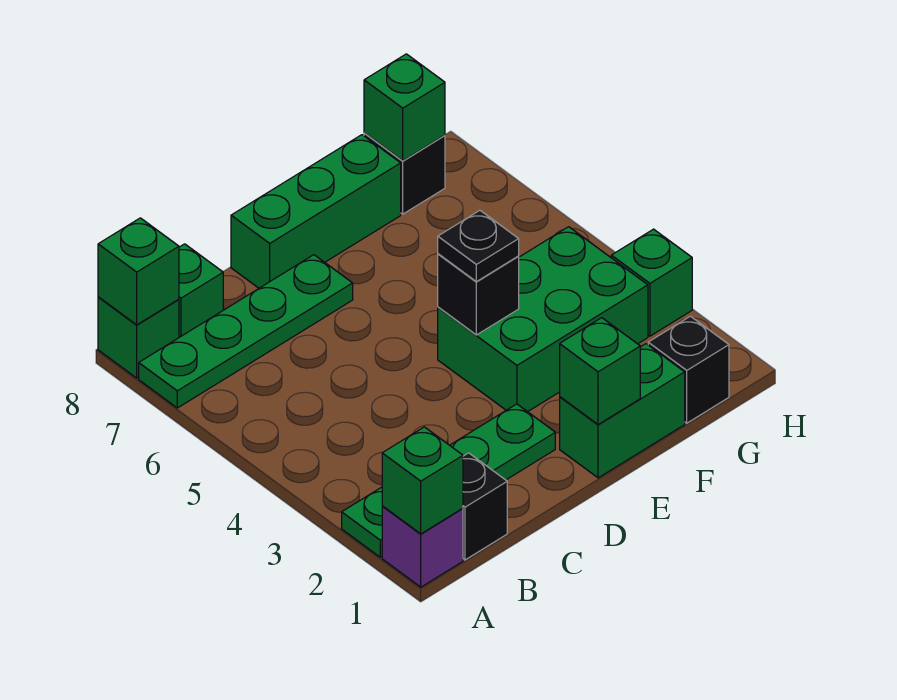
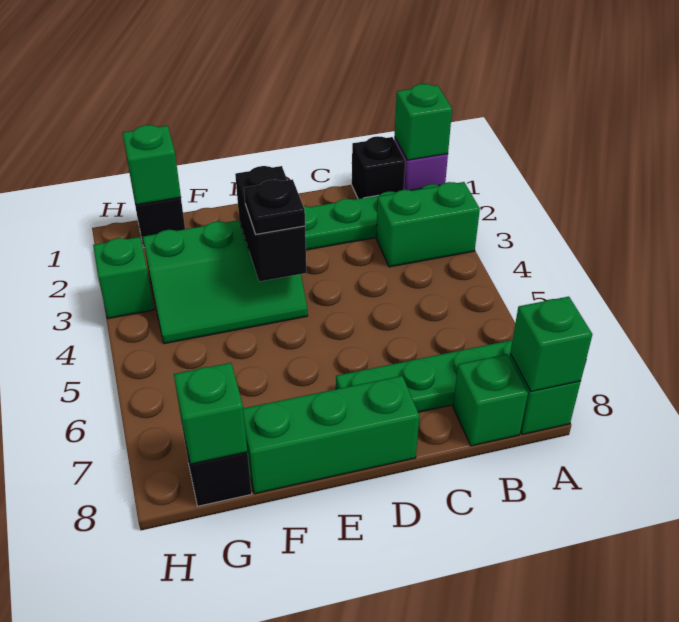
green 1x2 brick [560,344,685,478] -> green 1x2 brick moved to [376,182,480,267]
green 1x1 brick [560,318,640,425] -> green 1x1 brick moved to [123,125,181,205]
green 2x3 brick [438,227,648,412] -> green 2x3 slope [143,220,308,344]
black 1x1 brick [438,254,519,335] -> black 1x2 brick [235,166,306,282]

